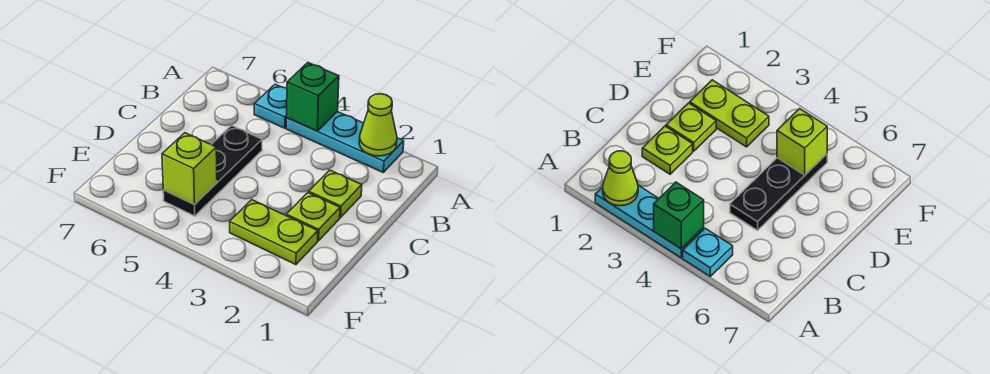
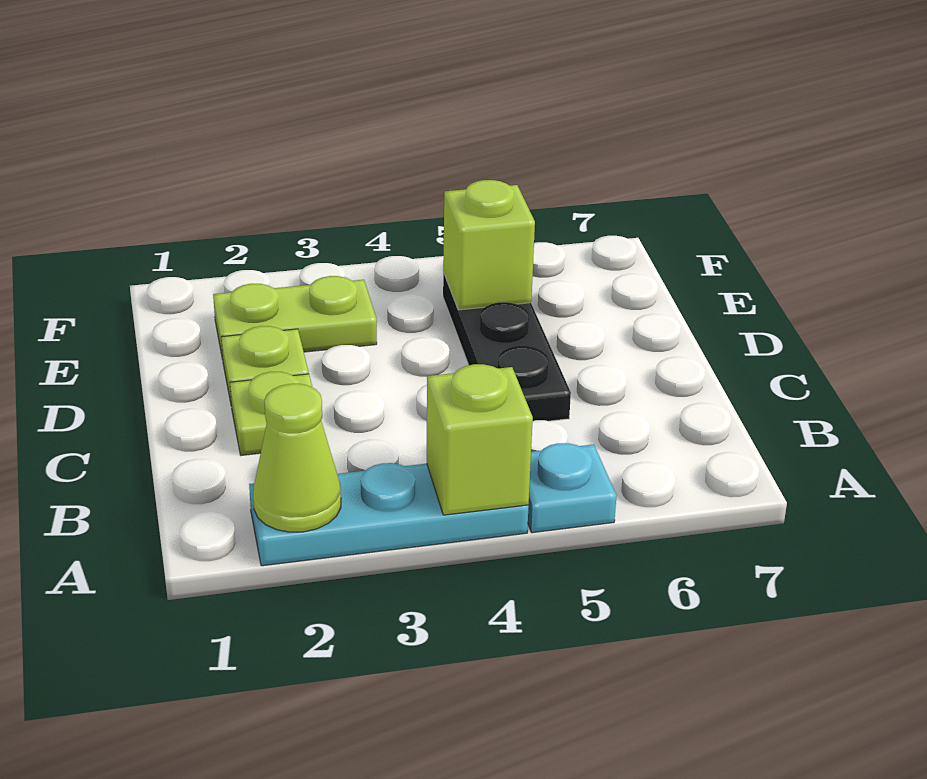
green 1x1 brick [287,63,339,131] -> lime 1x1 brick [427,364,533,515]

